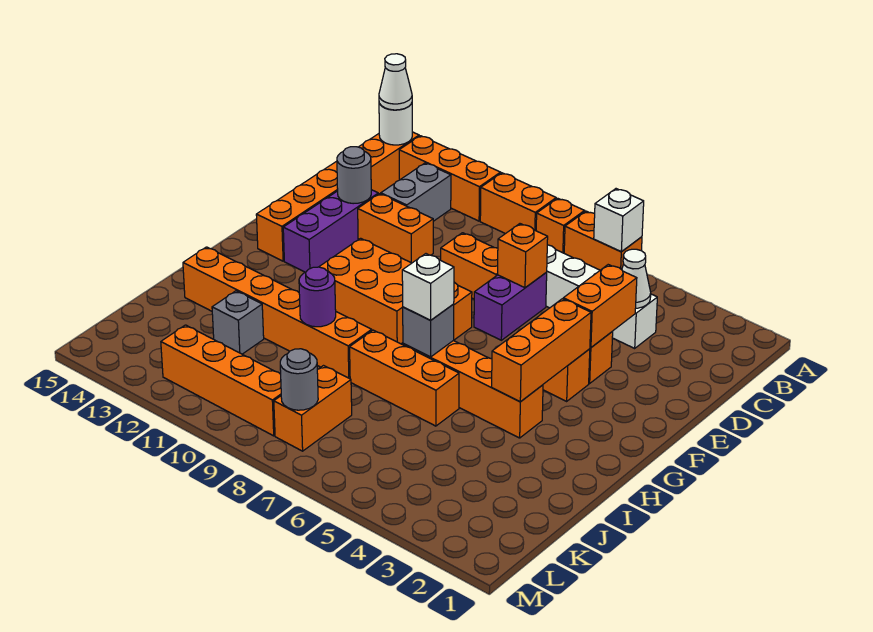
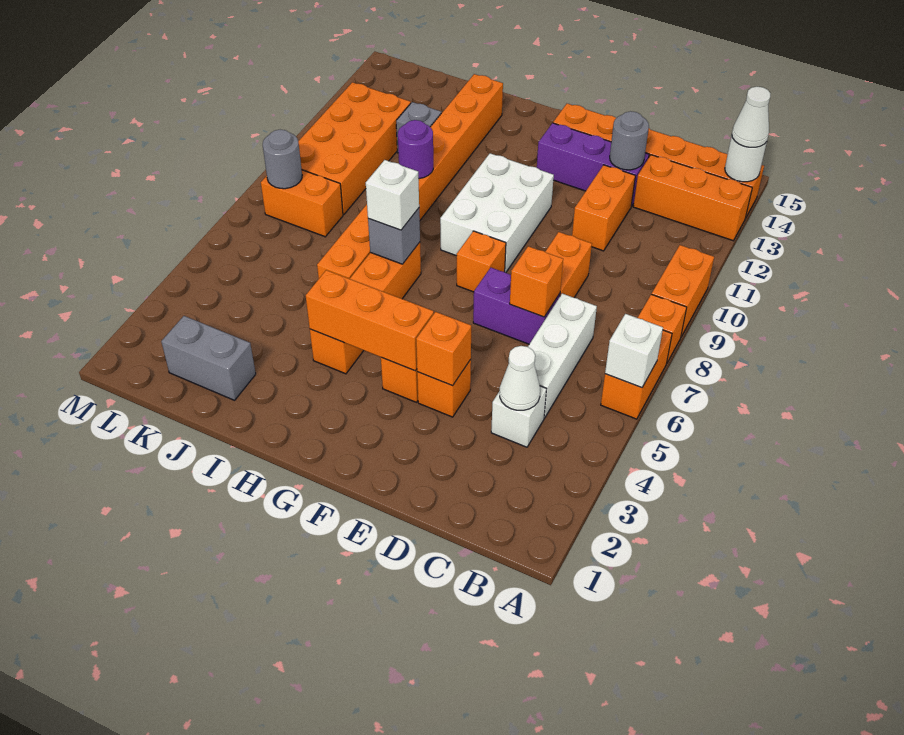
orange 1x3 brick [399,136,500,221] -> orange 1x3 brick turned to [633,155,752,241]
grey 1x2 brick [381,163,451,221] -> grey 1x2 brick moved to [161,316,256,400]
orange 1x2 brick [563,265,637,347] -> orange 1x1 brick [416,312,471,386]
orange 2x3 brick [319,238,411,344] -> white 2x3 brick [440,153,554,273]
orange 1x4 brick [161,325,281,436] -> orange 2x4 brick [298,82,411,215]

